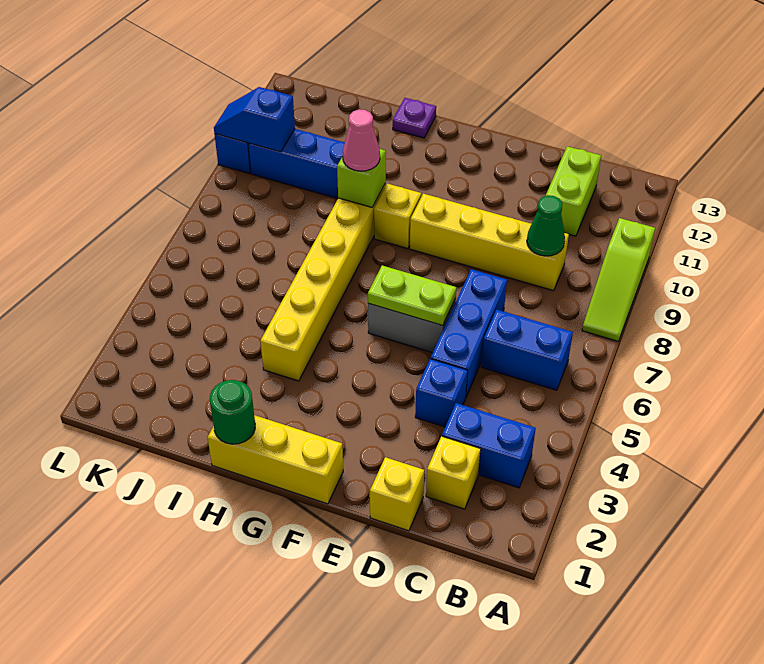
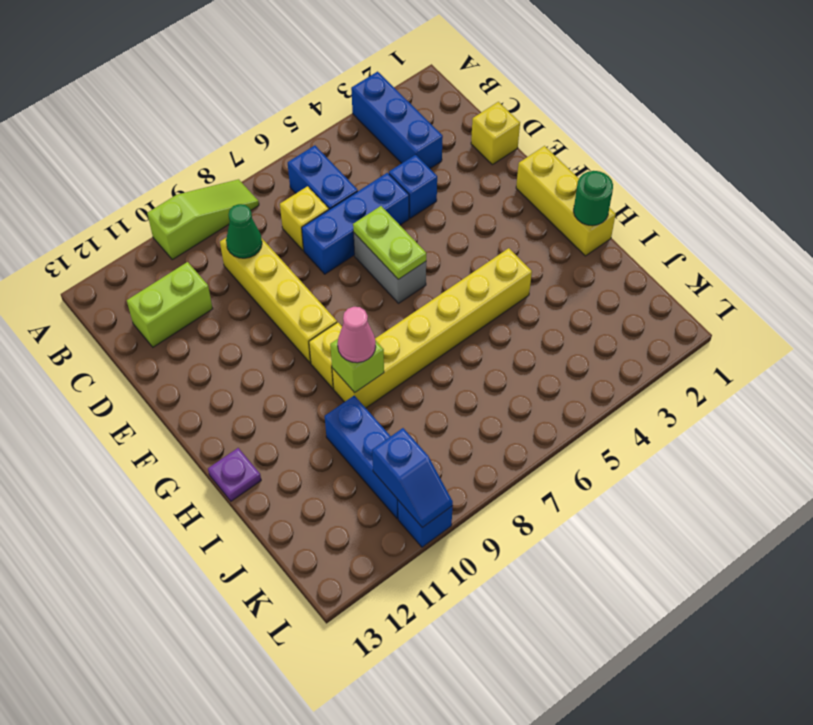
blue 1x2 brick [442,403,536,488] -> blue 1x3 brick [351,72,443,169]
yellow 1x1 brick [426,436,481,509] -> yellow 1x1 brick moved to [280,186,329,250]

